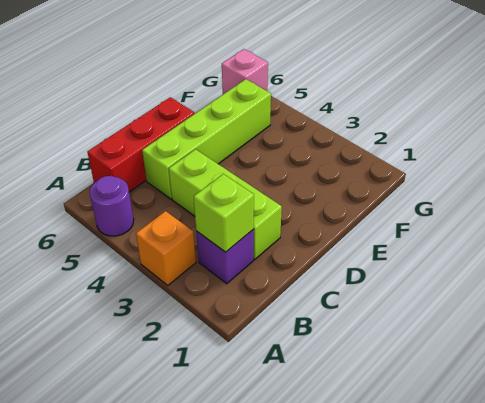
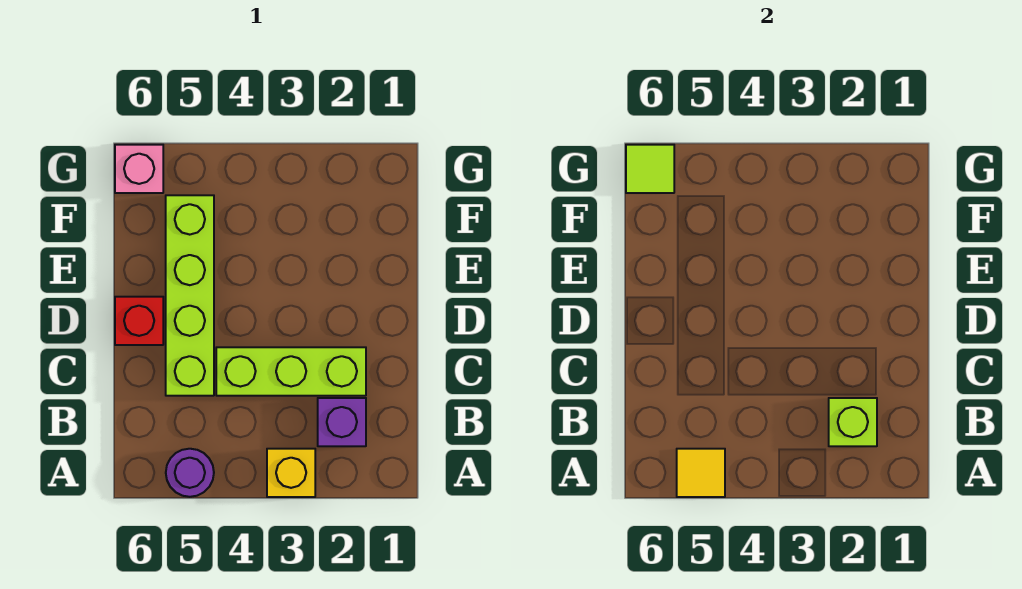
orange 1x1 brick [136,211,196,285] -> yellow 1x1 brick [267,449,315,497]
none -> yellow 1x1 tile [677,449,725,497]
red 1x3 brick [87,97,195,192] -> red 1x1 brick [115,297,163,345]
none -> lime 1x1 tile [626,145,674,193]

